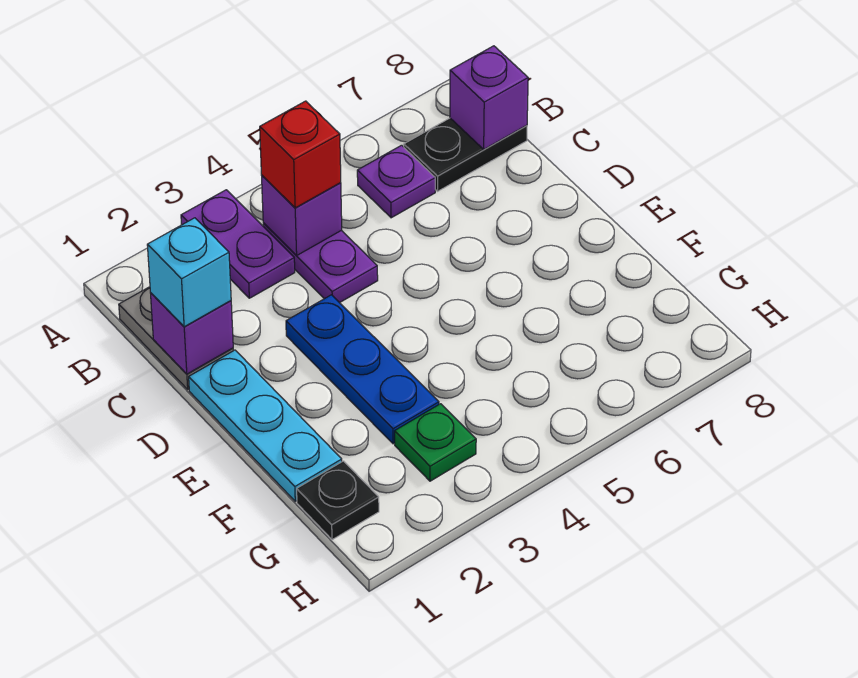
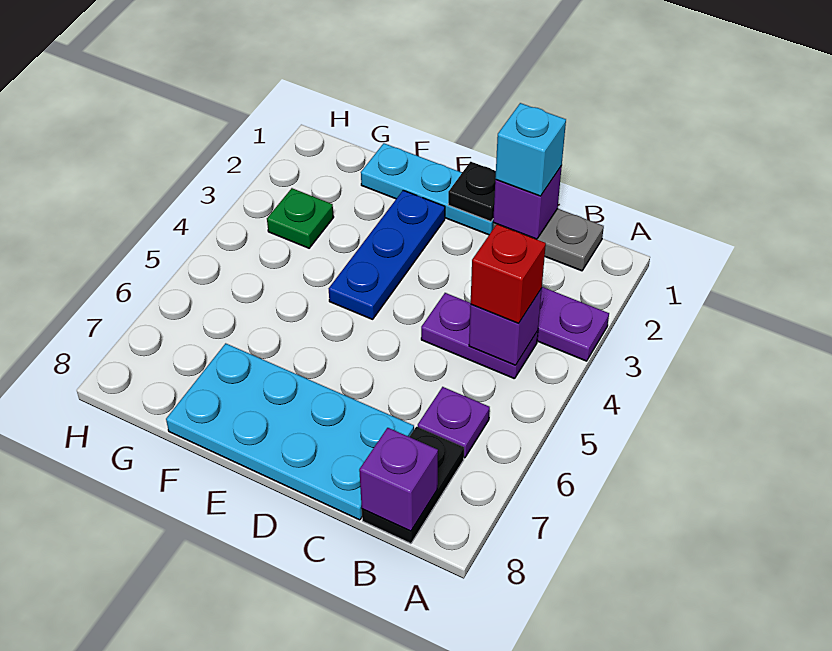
none -> cyan 2x4 plate [166,343,414,520]
blue 1x3 plate [286,295,439,444] -> blue 1x3 plate turned to [329,190,445,319]
black 1x1 plate [297,461,379,540] -> black 1x1 plate moved to [448,162,496,221]

